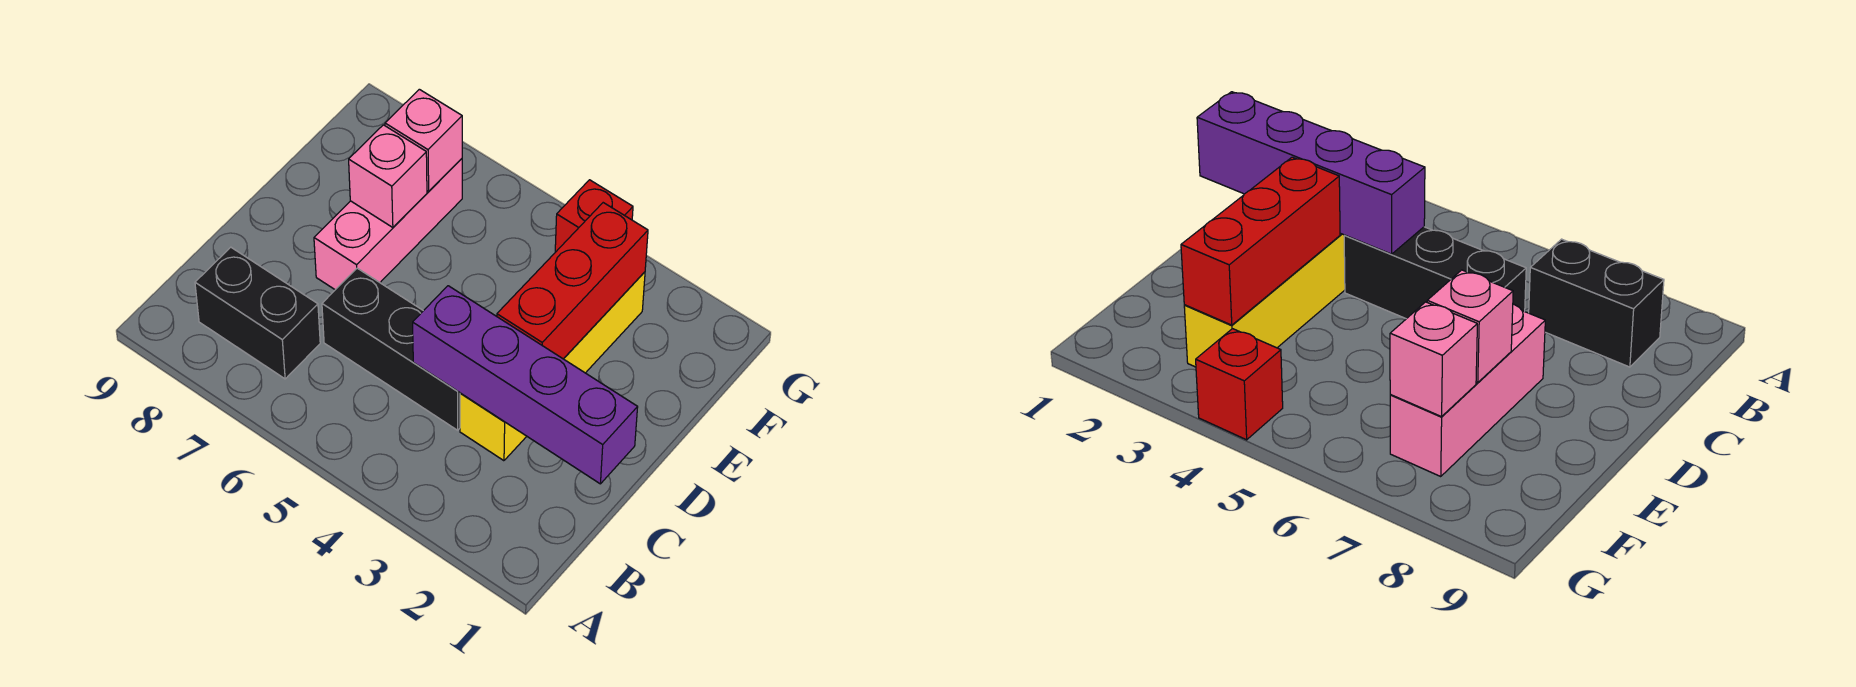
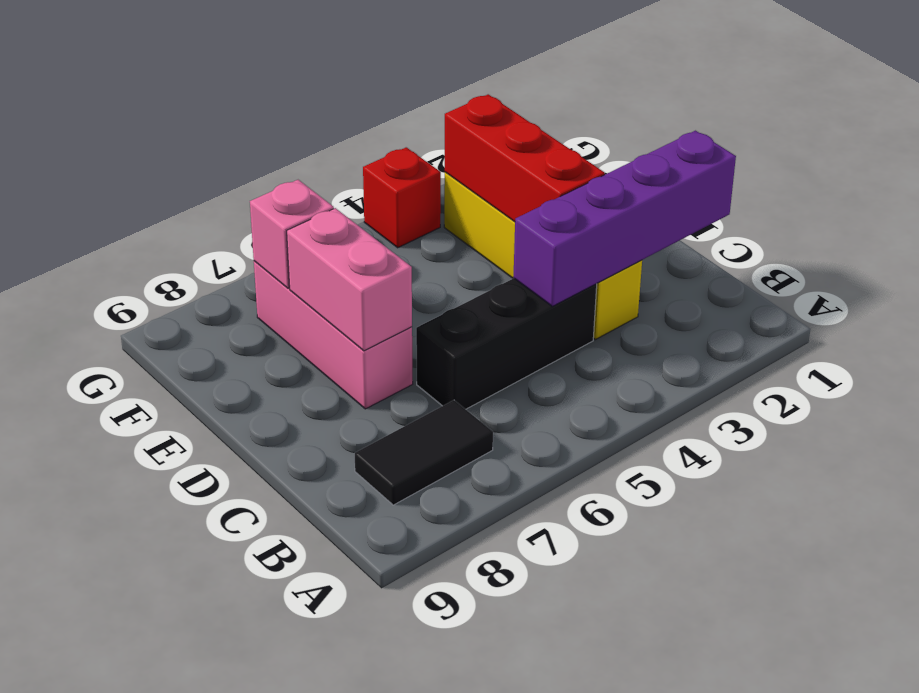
black 1x2 brick [195,247,320,379] -> black 1x2 tile [355,400,493,505]
pink 1x1 brick [349,125,427,228] -> pink 1x2 brick [287,208,412,351]

